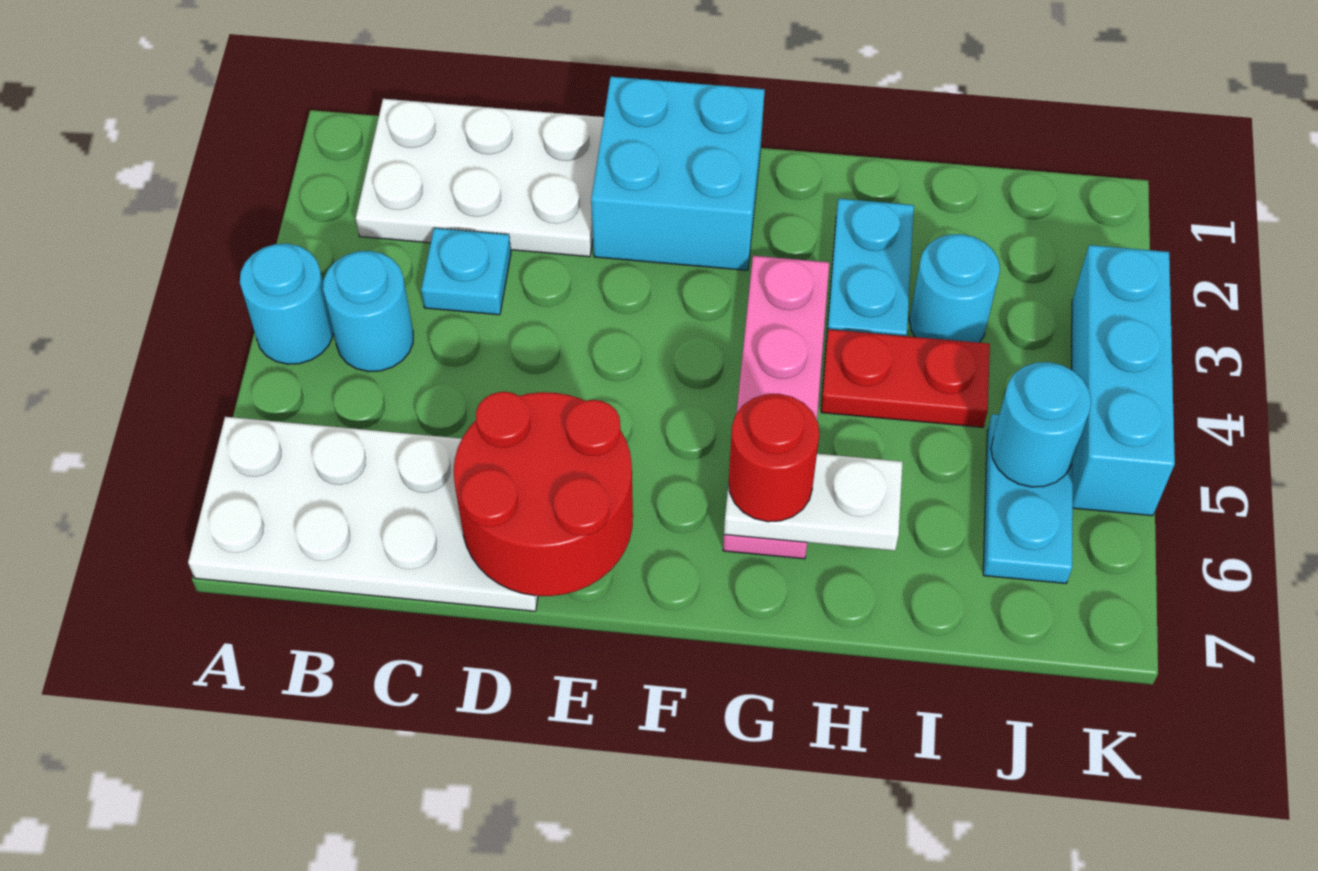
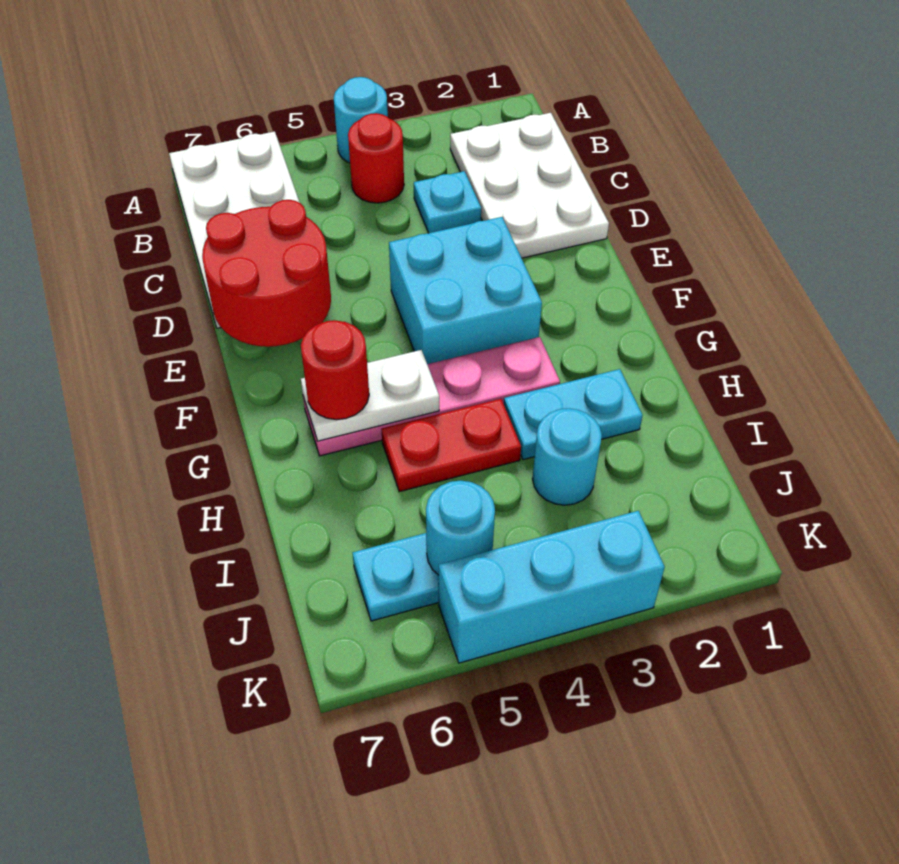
cyan 1x1 round brick [323,251,413,372] -> red 1x1 round brick [348,113,404,203]
cyan 2x2 brick [591,77,765,270] -> cyan 2x2 brick moved to [389,217,542,364]
white 1x2 plate [724,454,903,551] -> white 1x2 plate turned to [301,350,439,441]
red 1x2 plate [821,329,990,427] -> red 1x2 plate turned to [381,399,521,492]

